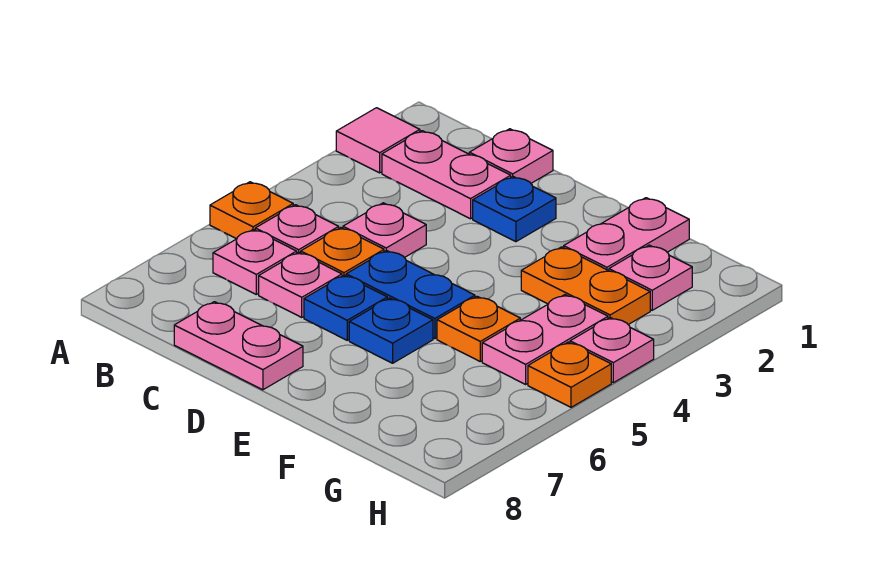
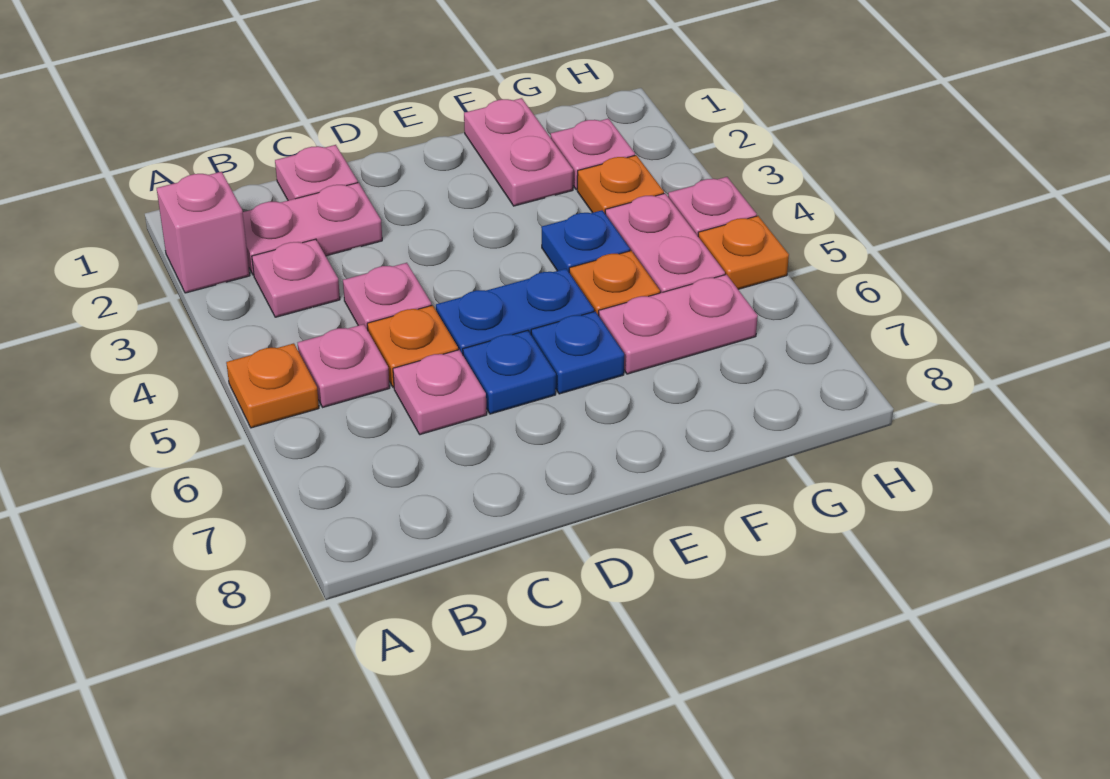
pink 1x1 tile [336,108,420,173] -> pink 1x1 brick [157,172,250,293]
pink 1x1 plate [213,229,297,294] -> pink 1x1 plate moved to [252,239,340,317]
pink 1x2 plate [174,302,303,390] -> pink 1x2 plate moved to [599,274,758,374]
blue 1x1 plate [473,177,556,242] -> blue 1x1 plate moved to [541,210,630,272]
orange 1x2 plate [521,247,650,325] -> orange 1x1 plate [577,155,664,213]

